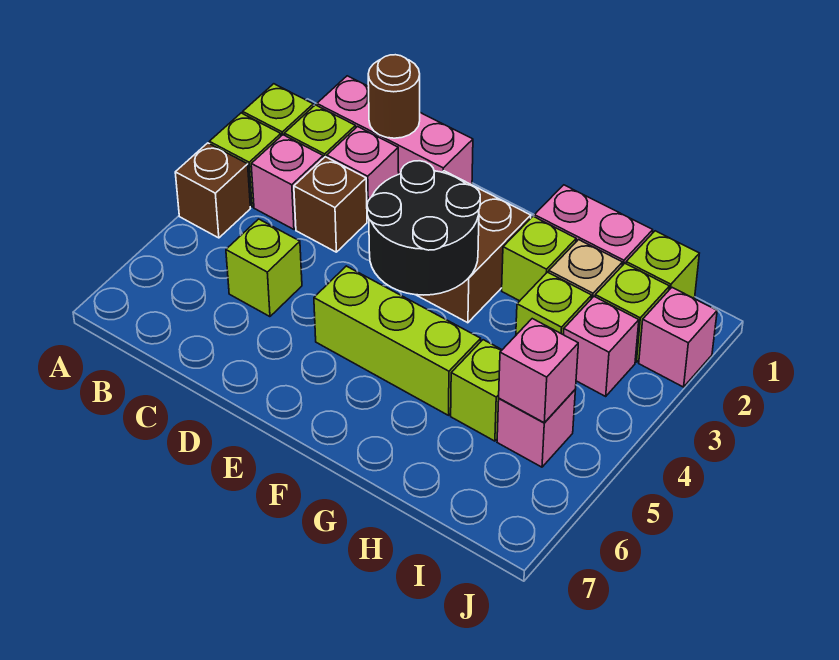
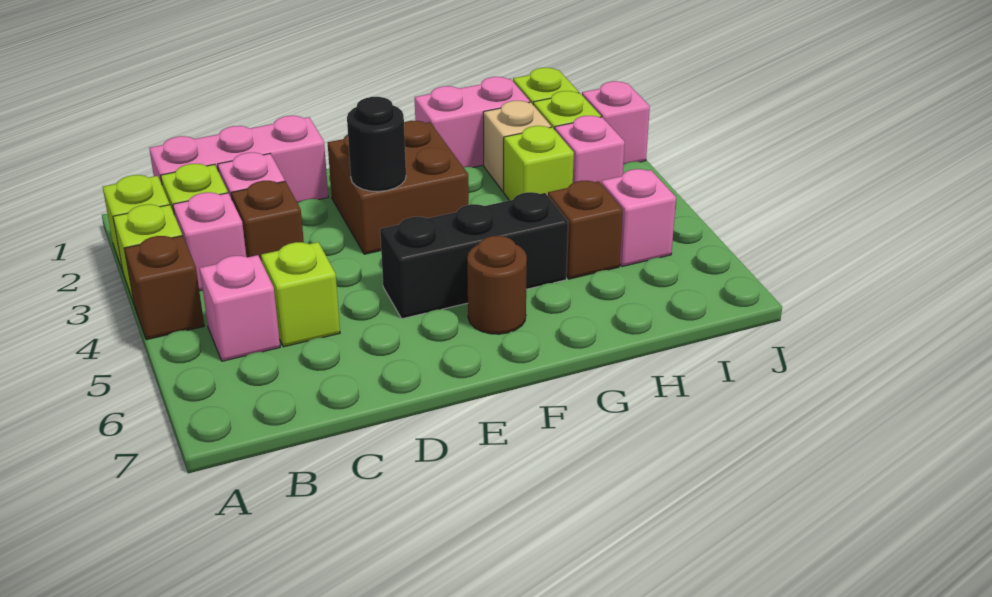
brown 1x1 round brick [368,55,420,138] -> brown 1x1 round brick moved to [467,236,527,334]
black 2x2 round brick [367,161,480,295] -> black 1x1 round brick [347,97,406,192]
lime 1x3 brick [314,266,481,415] -> black 1x3 brick [380,192,568,319]
lime 1x1 brick [502,216,576,301] -> none
lime 1x1 brick [451,340,502,441] -> brown 1x1 brick [548,181,623,279]
pink 1x1 brick [499,319,578,423] -> pink 1x1 brick moved to [200,255,280,361]

